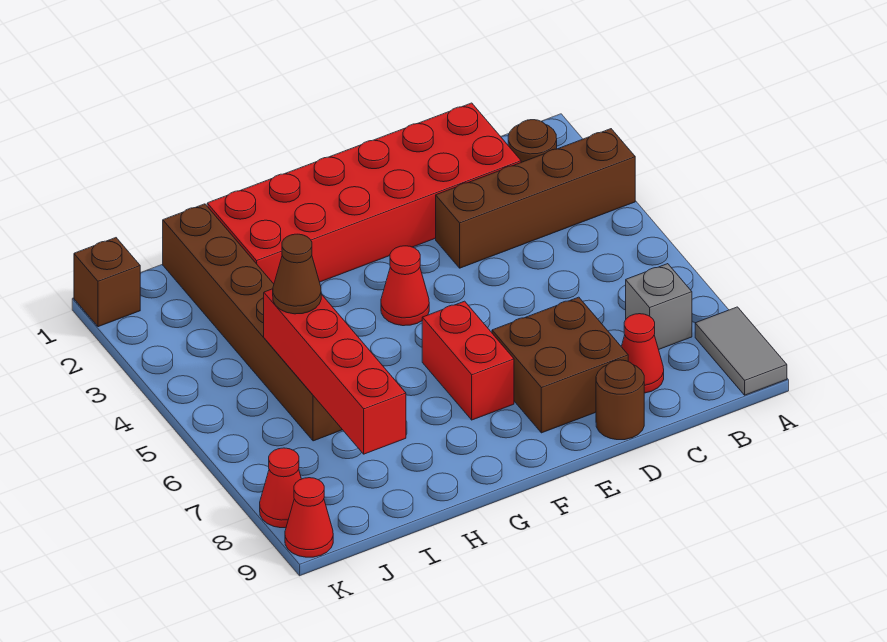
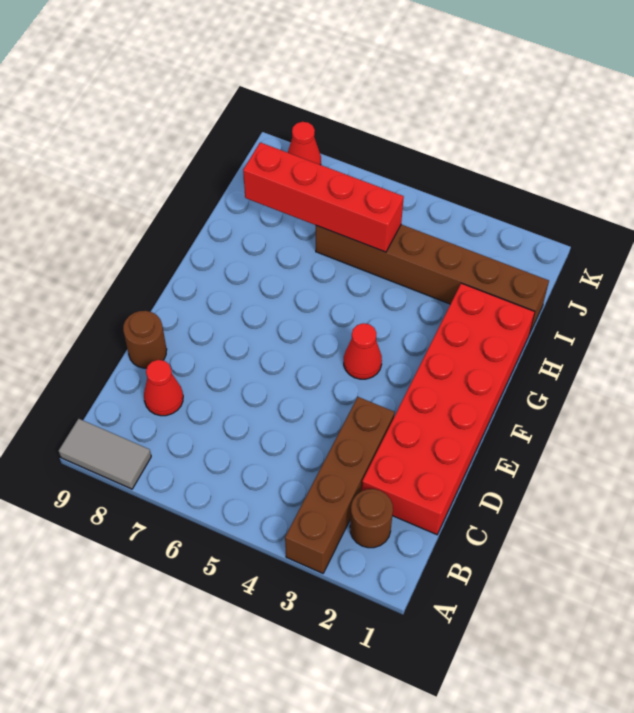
grey 1x1 brick [626,264,692,349] -> none
brown 2x2 brick [492,297,628,433] -> none
red 1x2 brick [422,301,514,420] -> none
brown 1x1 cone [273,234,321,314] -> none
brown 1x1 brick [74,238,140,327] -> none
red 1x1 cone [285,478,333,557] -> none

